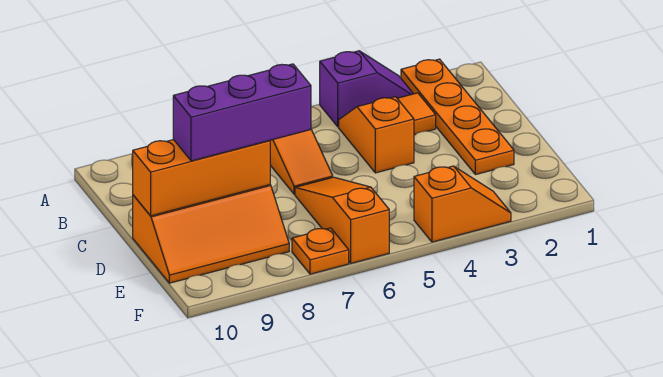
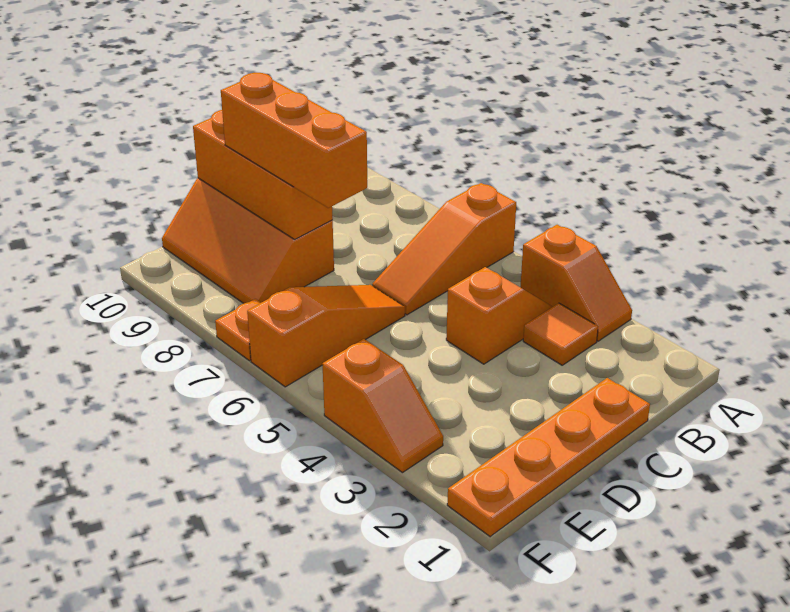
orange 1x4 plate [401,59,514,175] -> orange 1x4 plate moved to [447,378,650,537]
purple 1x2 slope [320,51,413,127] -> orange 1x2 slope [520,225,632,341]
purple 1x3 brick [173,64,311,161] -> orange 1x3 brick [221,73,367,208]

